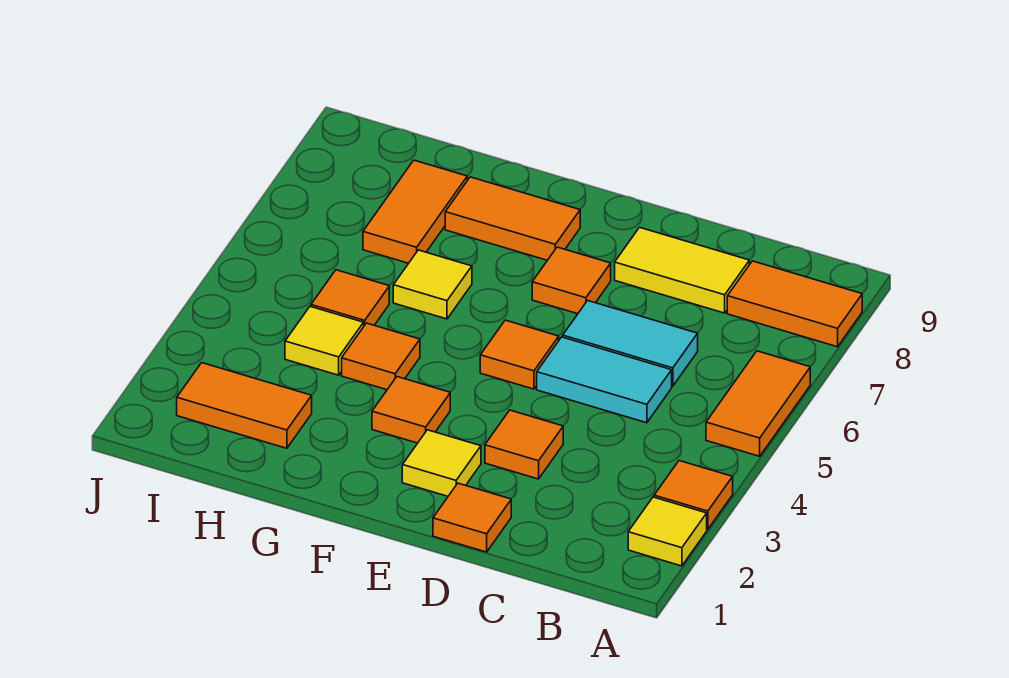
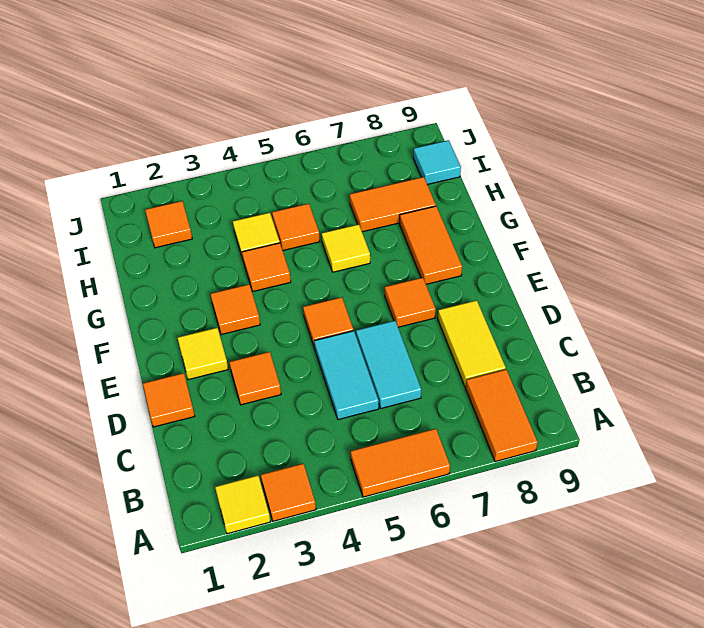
orange 1x2 tile [177,363,312,448] -> orange 1x1 tile [145,201,192,248]
none -> cyan 1x1 tile [413,140,461,185]

